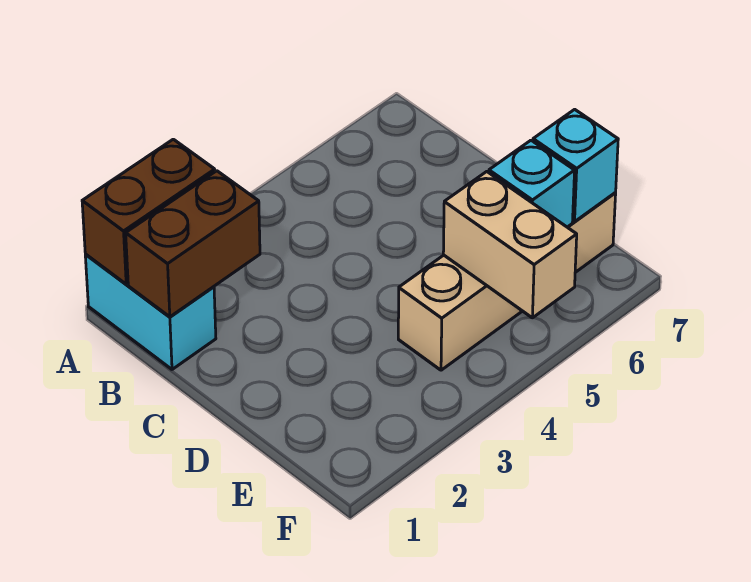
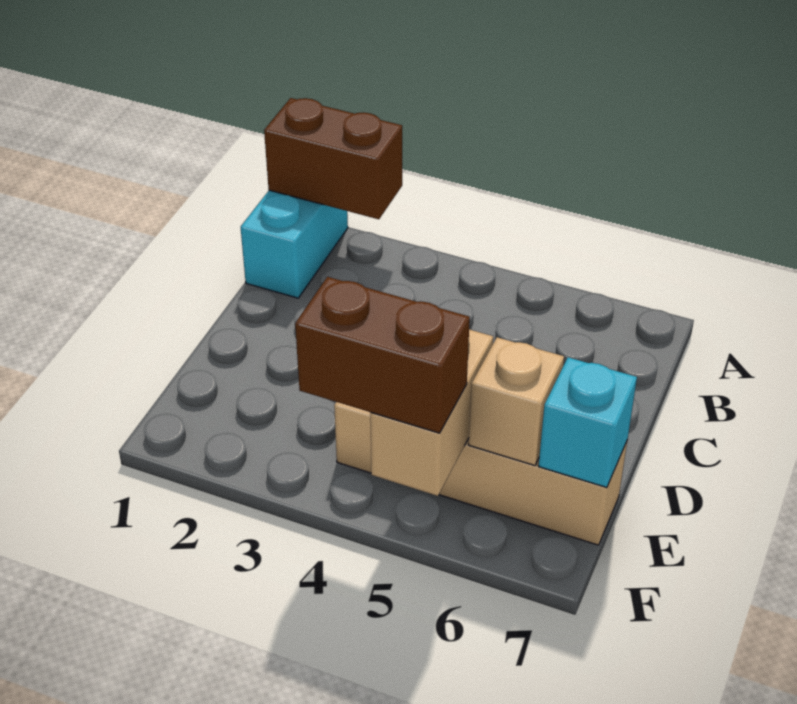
brown 1x2 brick [126,171,260,317] -> brown 1x2 brick moved to [295,277,470,433]
cyan 1x1 brick [489,140,575,227] -> tan 1x1 brick [469,337,564,466]

